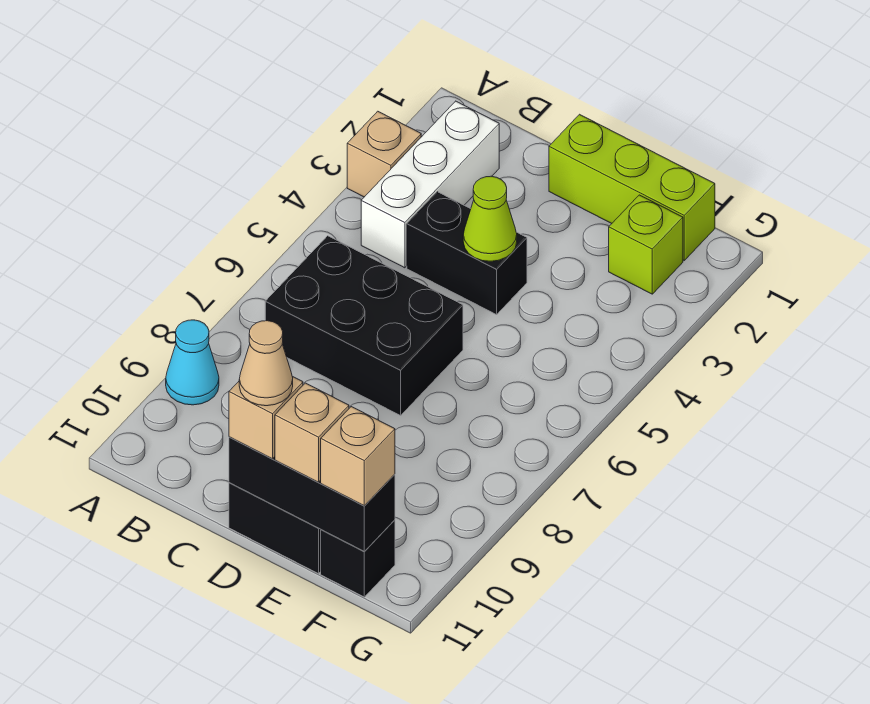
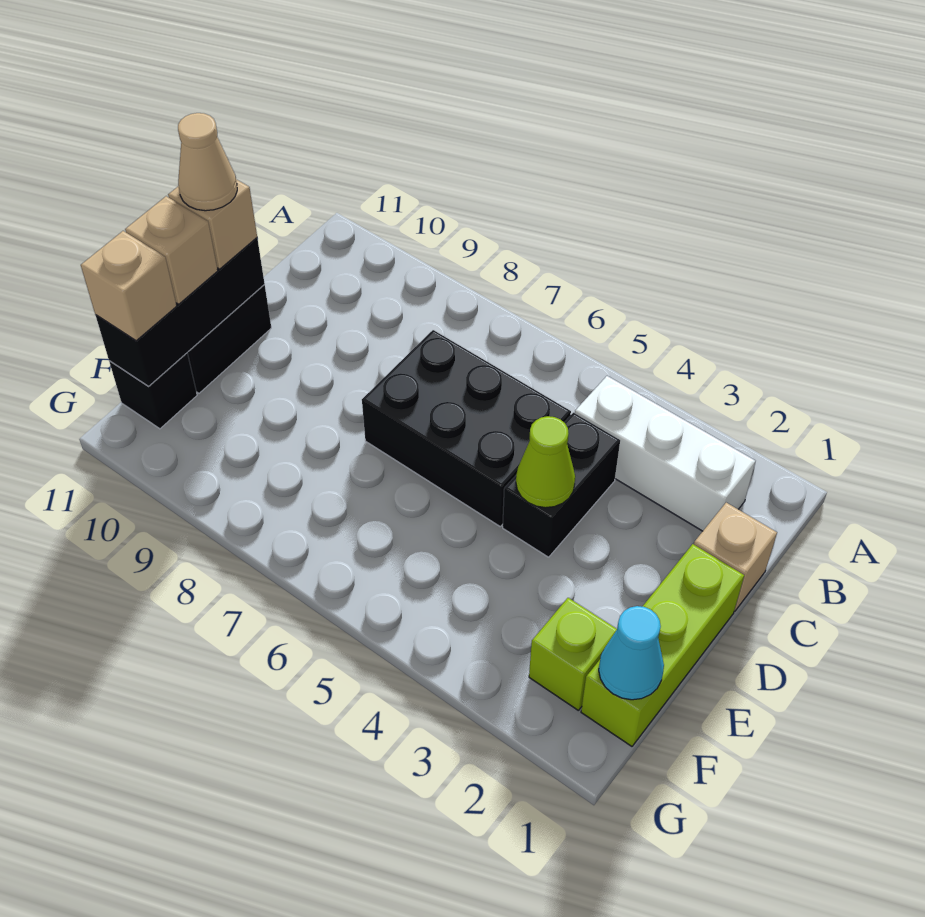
tan 1x1 brick [347,111,421,197] -> tan 1x1 brick moved to [694,503,777,611]
cyan 1x1 cone [166,320,219,405] -> cyan 1x1 cone moved to [599,606,664,700]
black 2x3 brick [265,236,463,415] -> black 2x3 brick turned to [362,330,571,526]

